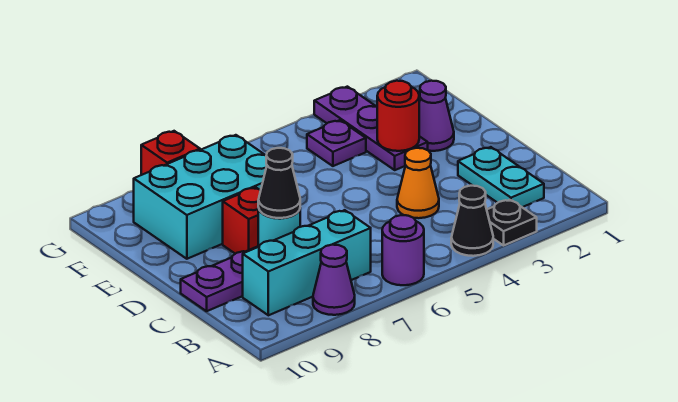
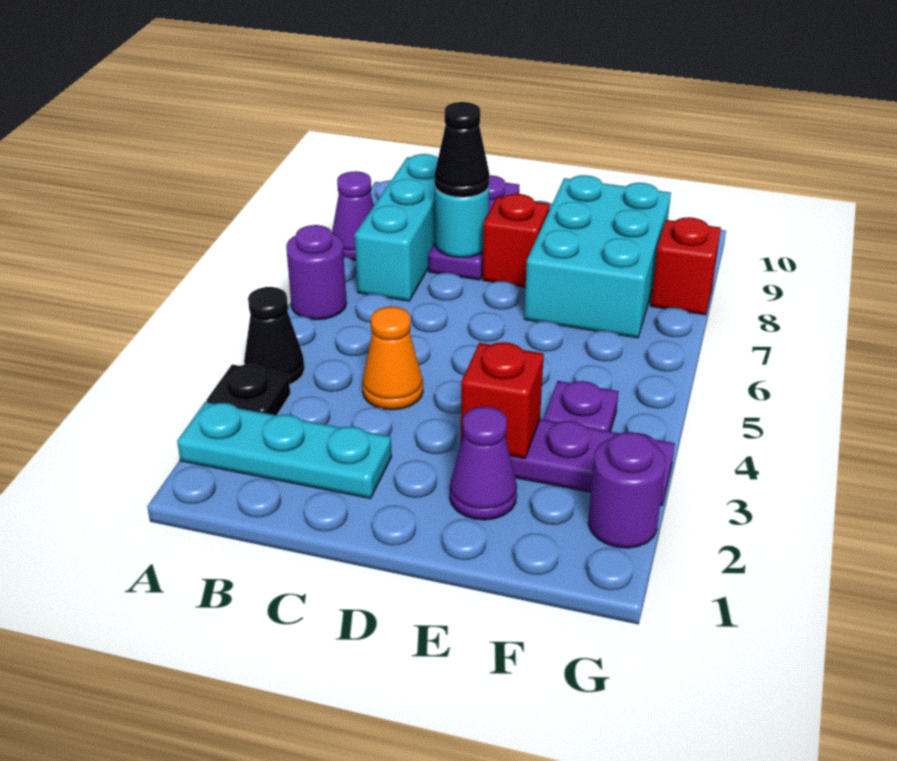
cyan 1x2 plate [458,147,544,207] -> cyan 1x3 plate [177,402,392,499]
red 1x1 round brick [377,81,419,151] -> red 1x1 brick [461,342,544,458]
none -> purple 1x1 round brick [588,432,666,548]

